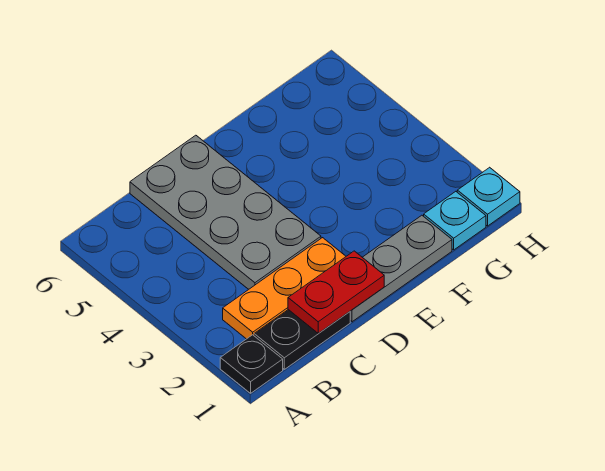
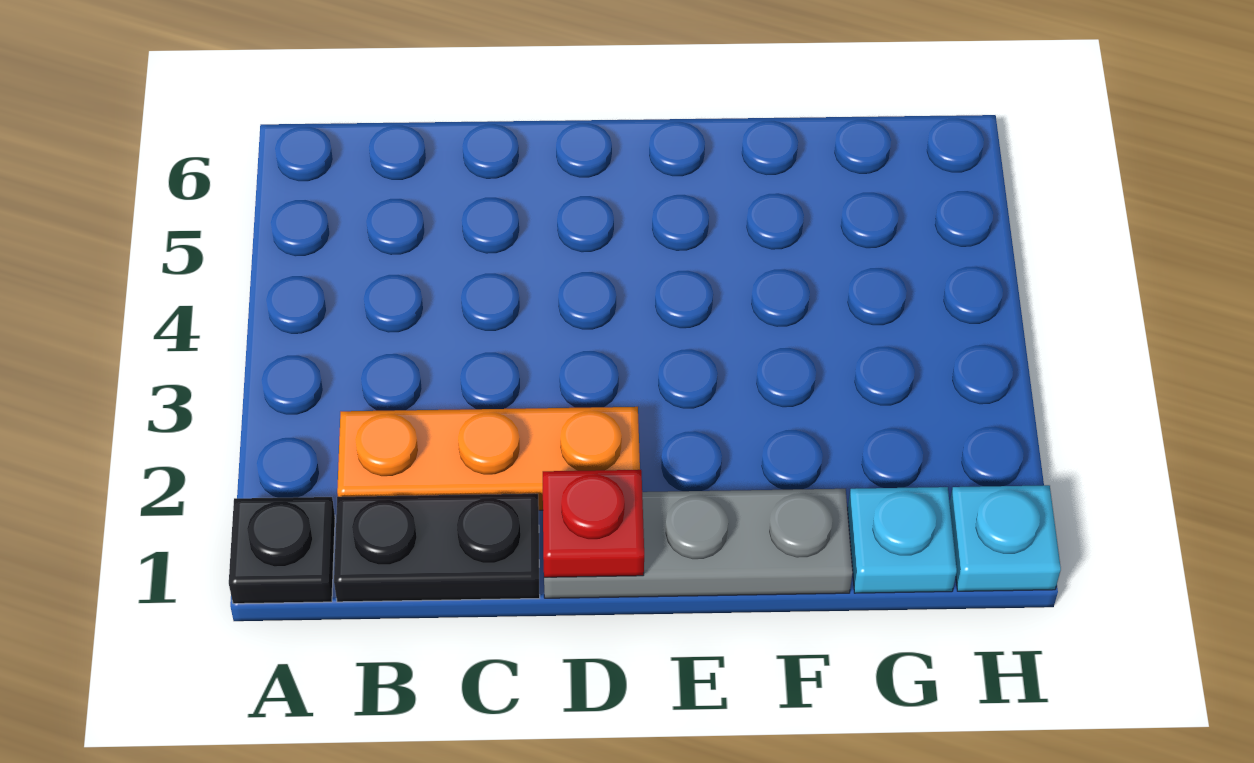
red 1x2 plate [288,251,384,333] -> red 1x1 plate [543,470,644,577]
grey 2x4 plate [130,135,321,289] -> none

